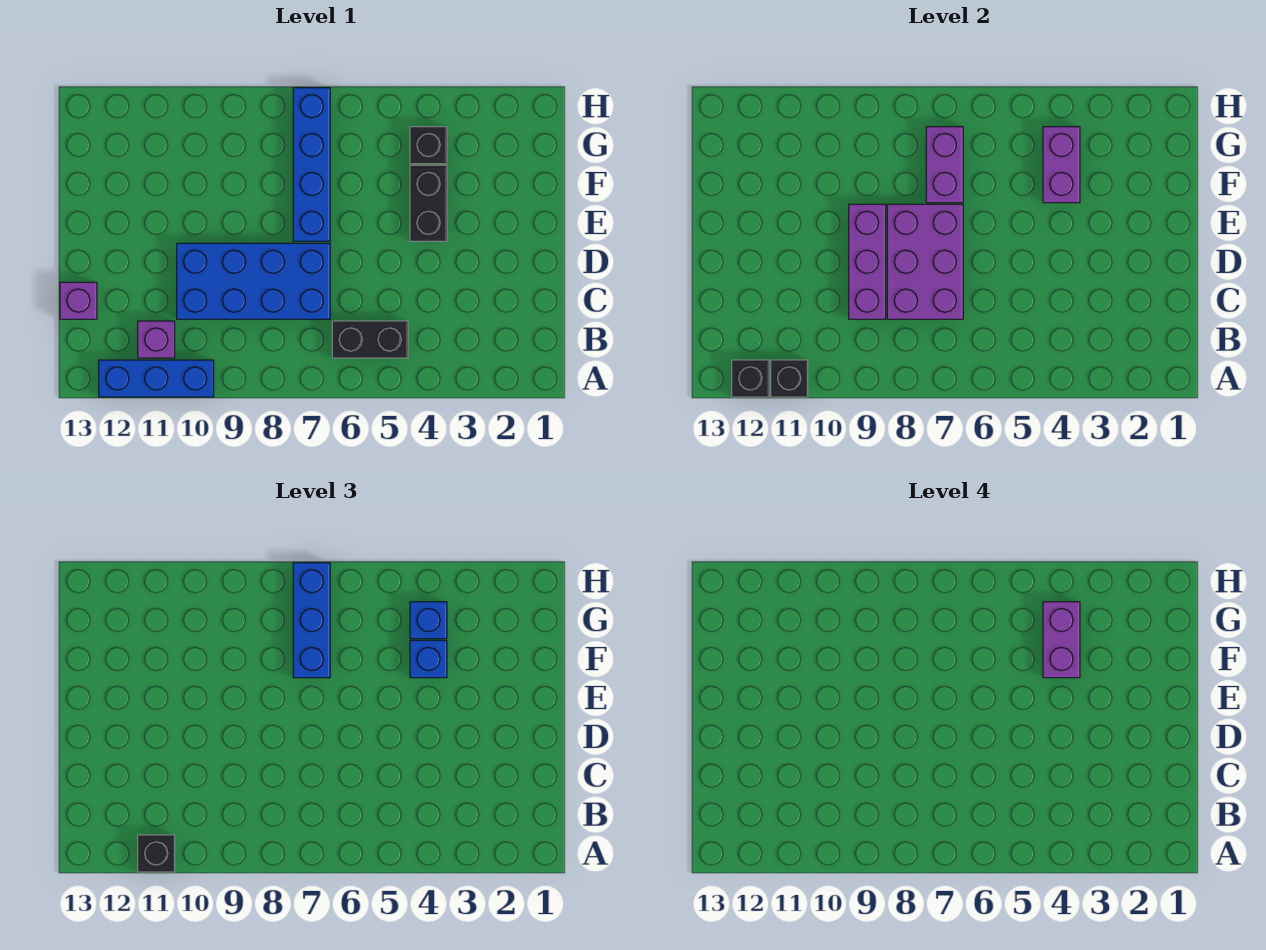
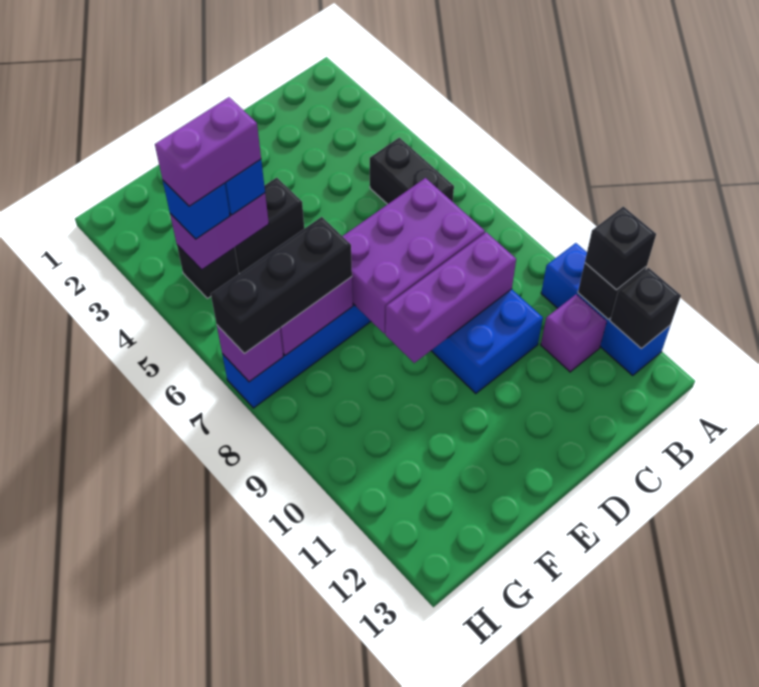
purple 1x1 brick [60,282,97,319] -> purple 1x1 brick moved to [217,325,283,382]
blue 1x3 brick [293,563,330,678] -> black 1x3 brick [211,217,352,354]

